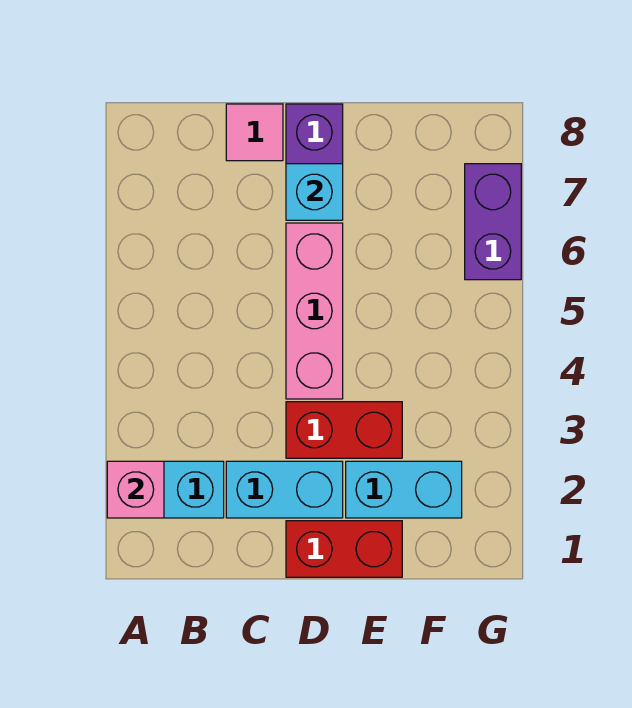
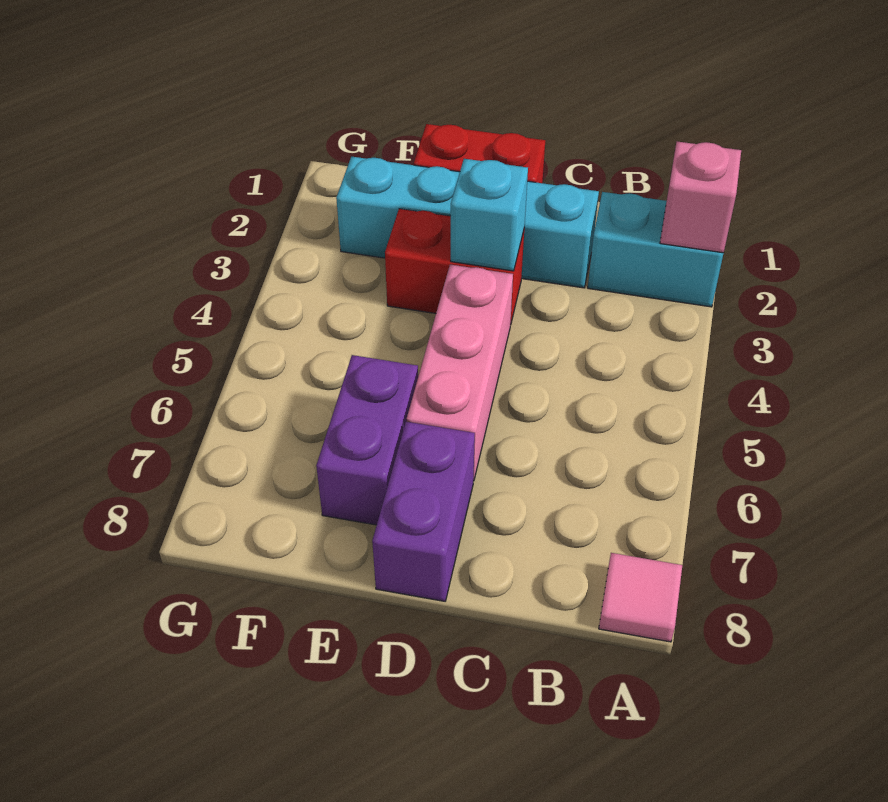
pink 1x1 tile [226,104,283,161] -> pink 1x1 tile moved to [599,553,682,642]
cyan 1x1 brick [286,164,343,220] -> cyan 1x1 brick moved to [451,159,528,271]
purple 1x2 brick [465,164,521,280] -> purple 1x2 brick moved to [316,355,418,525]

